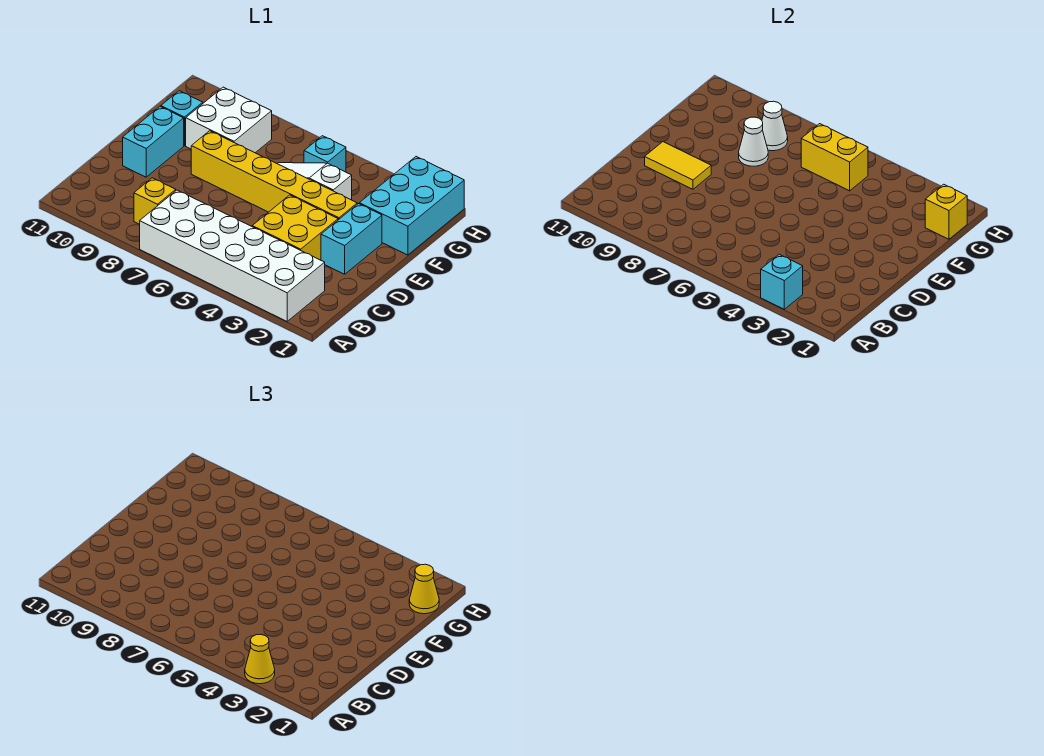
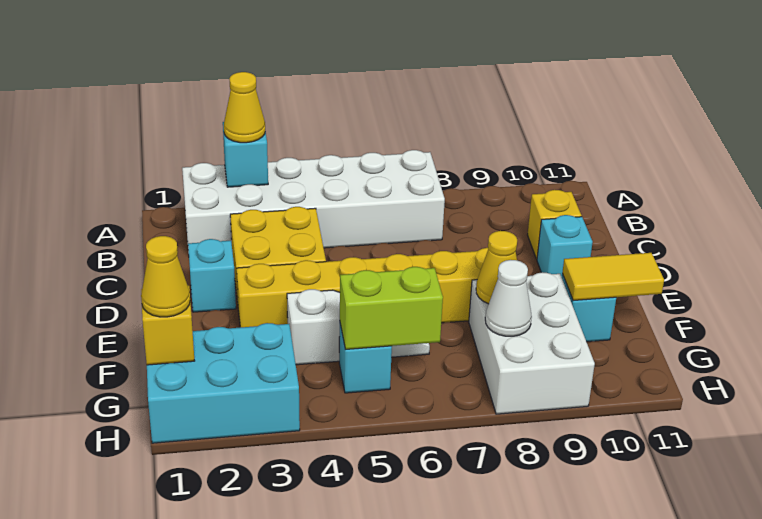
yellow 1x1 brick [134,178,176,224] -> yellow 1x1 brick moved to [528,190,582,259]
cyan 1x2 brick [321,204,382,274] -> cyan 1x1 brick [188,239,236,312]
yellow 1x2 tile [645,142,711,189] -> yellow 1x2 tile moved to [562,253,664,301]
cyan 1x2 brick [123,107,184,177] -> cyan 1x1 brick [537,215,593,277]
cyan 2x3 brick [359,157,464,255] -> cyan 2x3 brick turned to [147,323,300,443]
white 2x2 brick [186,87,272,153] -> white 2x3 brick [469,272,595,414]
white 1x1 cone [739,117,768,166] -> yellow 1x1 cone [476,231,517,304]
yellow 1x2 brick [801,124,868,191] -> lime 1x2 brick [340,267,443,350]

